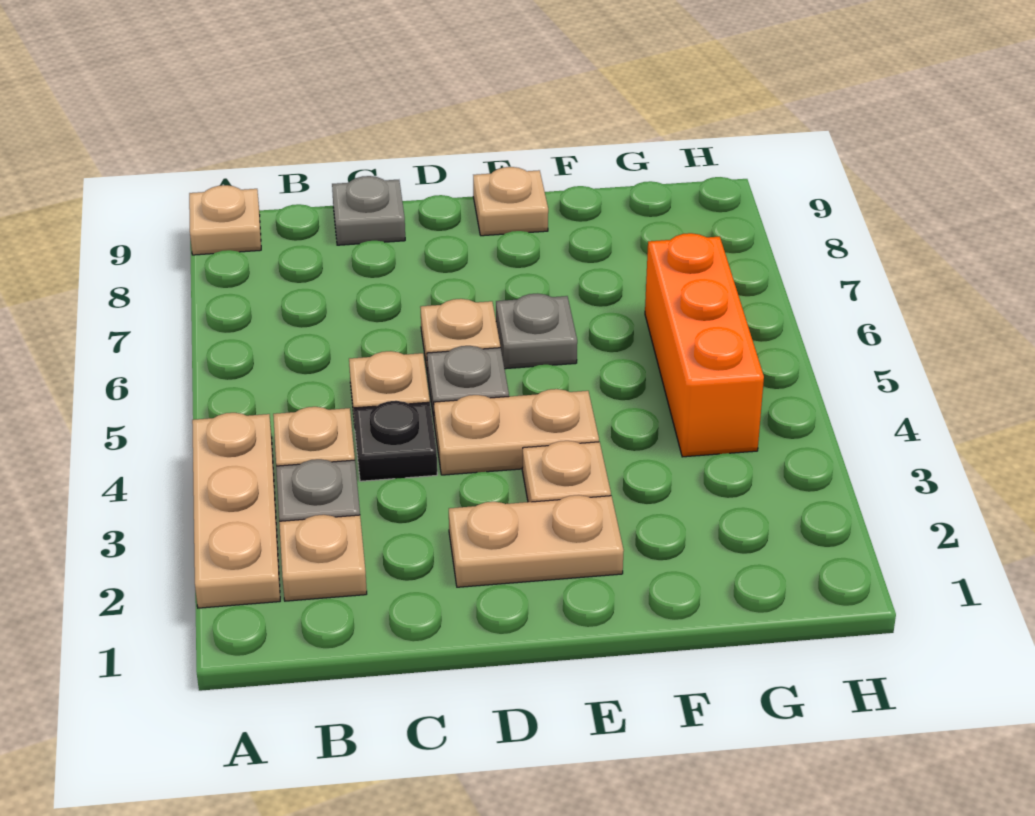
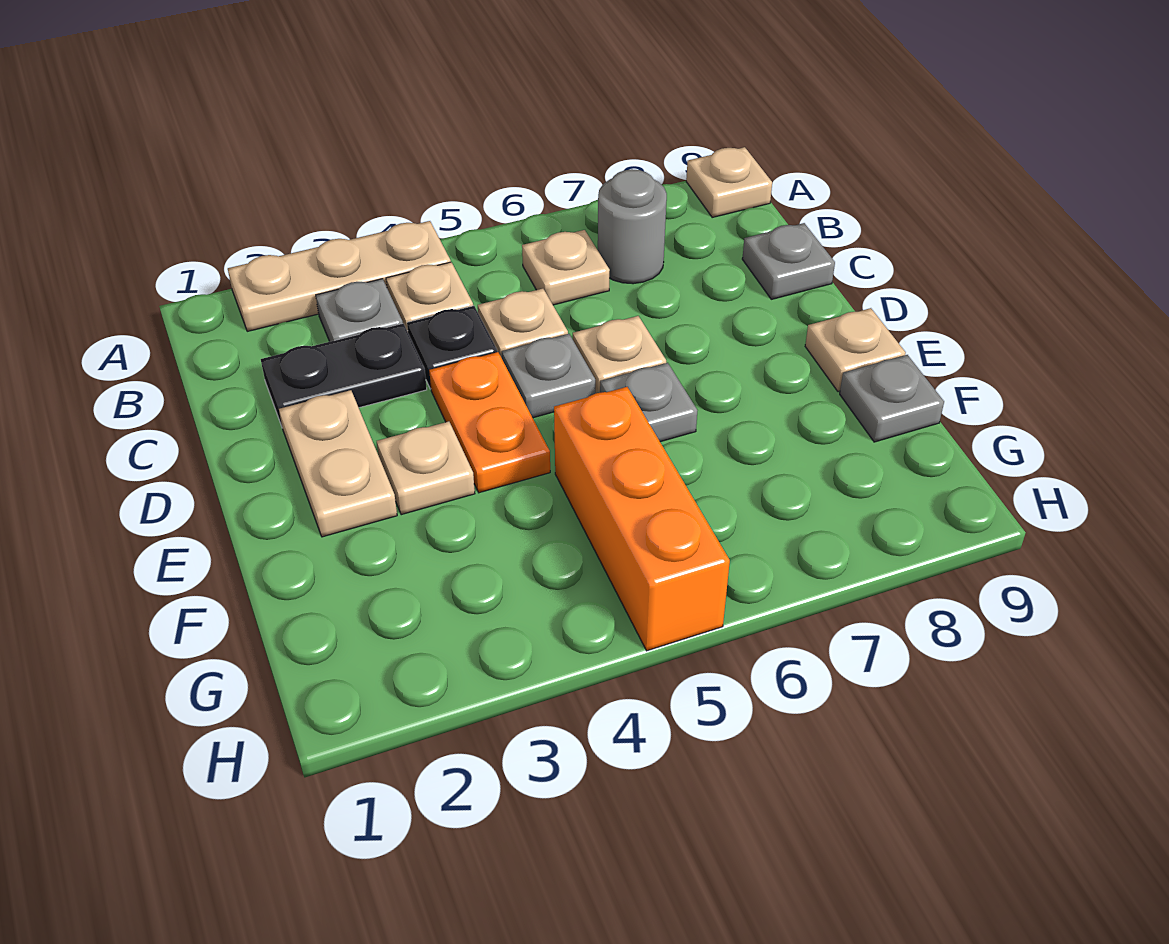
tan 1x1 plate [279,515,367,601] -> tan 1x1 plate moved to [522,230,610,305]
none -> grey 1x1 round brick [598,169,667,284]
none -> black 1x2 plate [261,324,427,426]
tan 1x2 plate [434,389,599,475] -> orange 1x2 plate [429,352,550,493]
none -> grey 1x1 plate [840,355,944,442]
orange 1x3 brick [645,233,764,457] -> orange 1x3 brick turned to [554,387,730,651]

